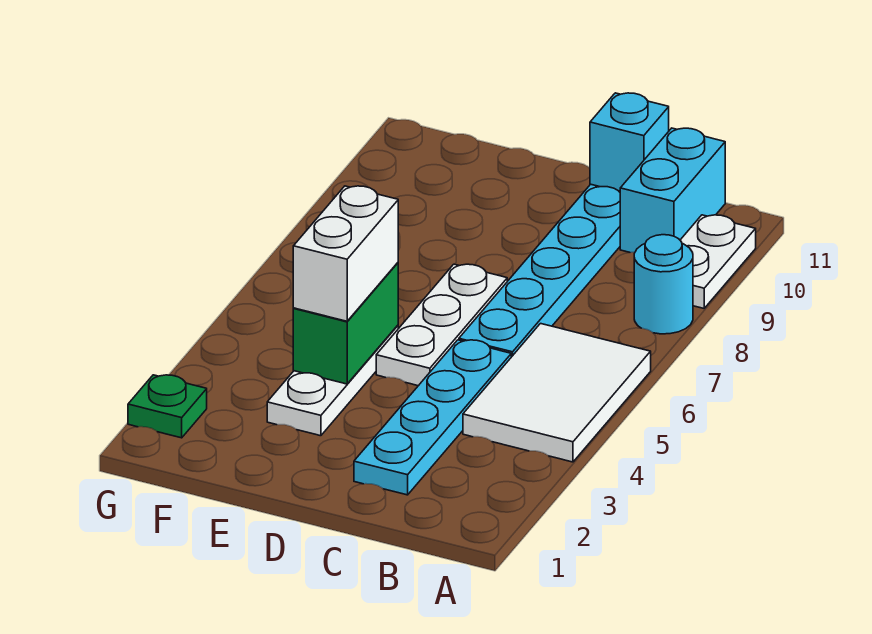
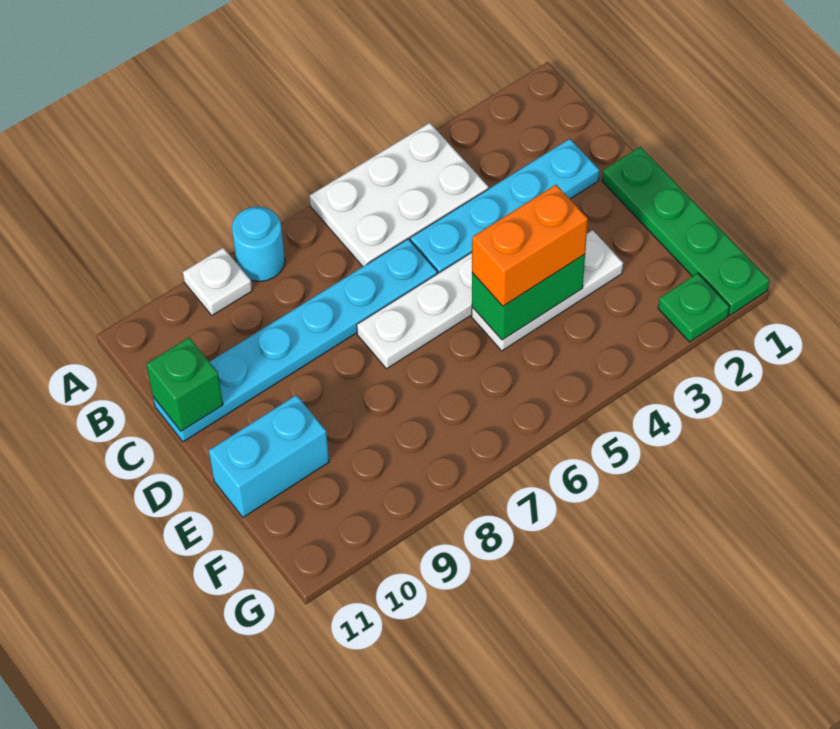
white 2x3 tile [463,324,651,462] -> white 2x3 plate [309,123,489,266]
white 1x2 plate [680,215,756,308] -> white 1x1 plate [183,248,252,315]
cyan 1x2 brick [620,128,725,253] -> cyan 1x2 brick moved to [209,395,329,517]
cyan 1x1 brick [590,93,669,192] -> green 1x1 brick [146,338,223,431]
none -> green 1x4 plate [602,147,769,315]
white 1x2 brick [293,186,398,321] -> orange 1x2 brick [472,185,588,306]

